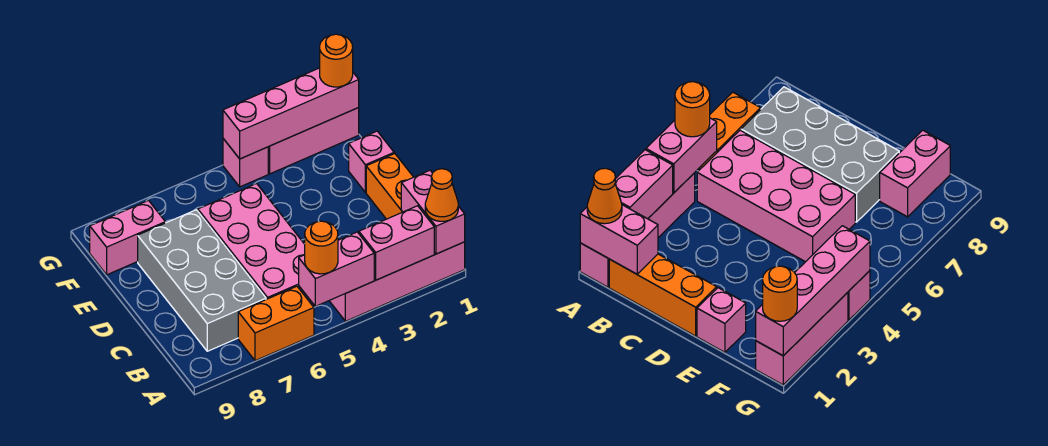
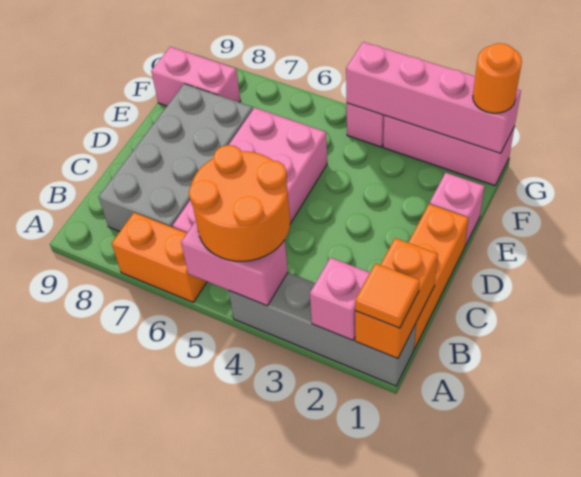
pink 1x4 brick [329,242,465,321] -> grey 1x4 brick [229,273,416,386]
pink 1x2 brick [401,170,465,254] -> orange 1x2 brick [355,238,438,359]
orange 1x1 cone [425,169,458,221] -> orange 1x1 tile [355,263,420,328]
pink 1x2 brick [359,206,434,280] -> pink 1x1 brick [310,258,370,340]
orange 1x1 round brick [305,221,338,274] -> orange 2x2 round brick [189,145,290,261]

